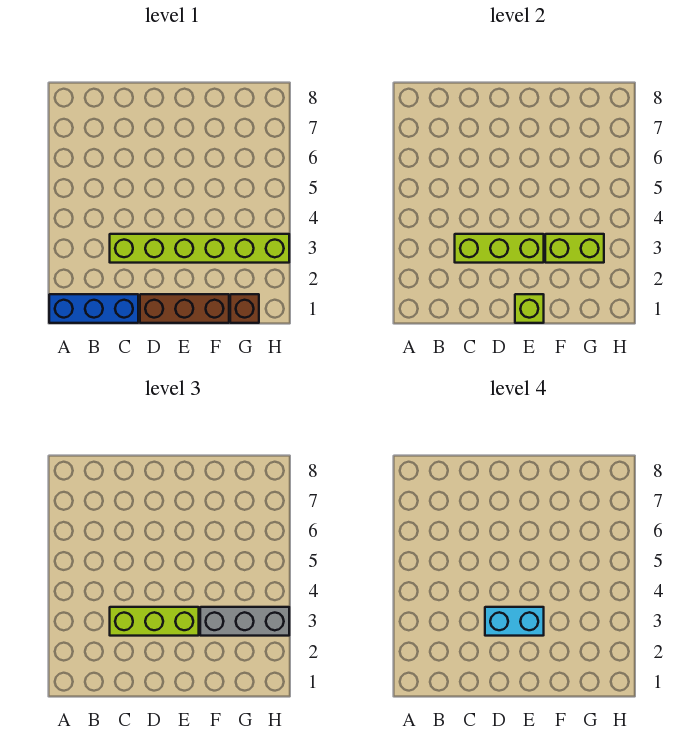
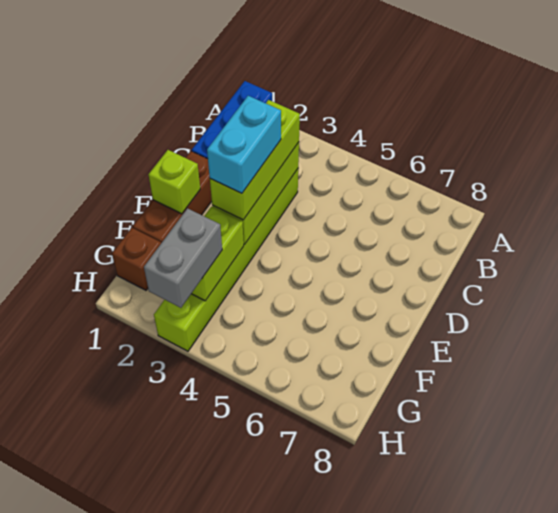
grey 1x3 brick [200,607,289,636] -> grey 1x2 brick [144,208,222,308]

